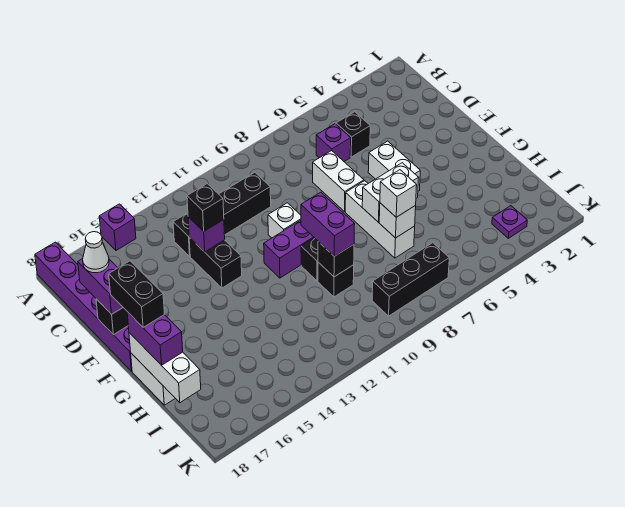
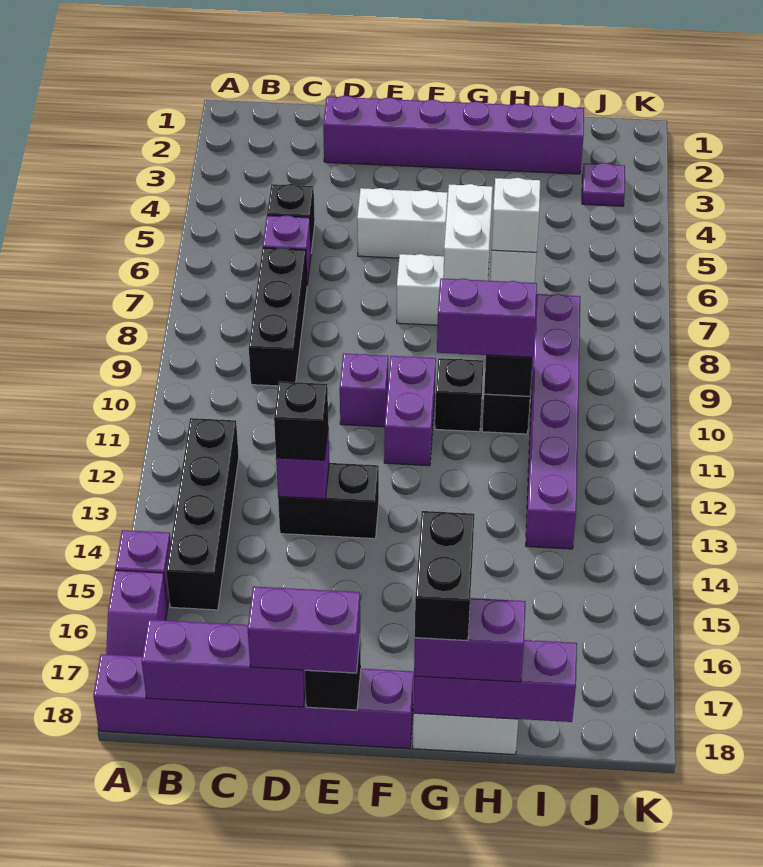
none -> purple 1x2 slope [106,570,167,656]
none -> purple 1x3 brick [142,620,306,707]
black 1x4 brick [173,172,271,256] -> black 1x4 brick moved to [166,418,239,610]
none -> purple 1x6 brick [323,96,584,174]
white 1x2 brick [313,150,364,212] -> none
white 1x1 cone [83,232,109,273] -> none
white 1x1 brick [268,203,301,238] -> purple 1x1 brick [340,353,388,427]
black 1x2 brick [109,261,164,327] -> black 1x2 brick turned to [415,511,474,640]
white 1x3 brick [129,333,201,403] -> purple 1x3 brick [413,640,577,722]
none -> purple 1x6 brick [526,294,580,549]
black 1x3 brick [372,243,449,316] -> black 1x3 brick moved to [249,248,307,386]

